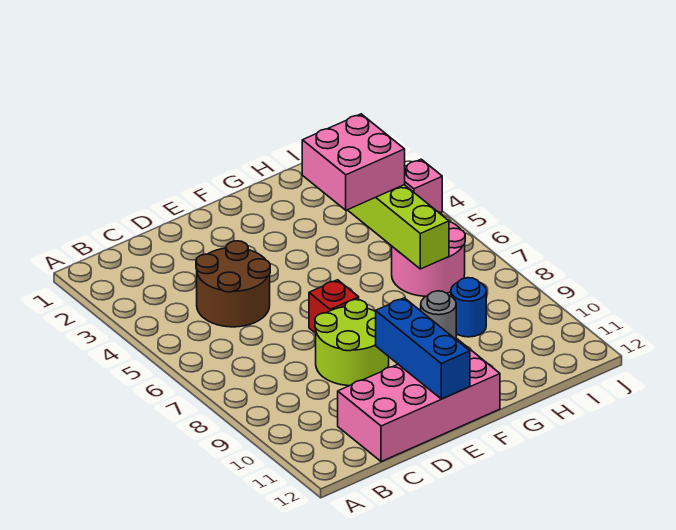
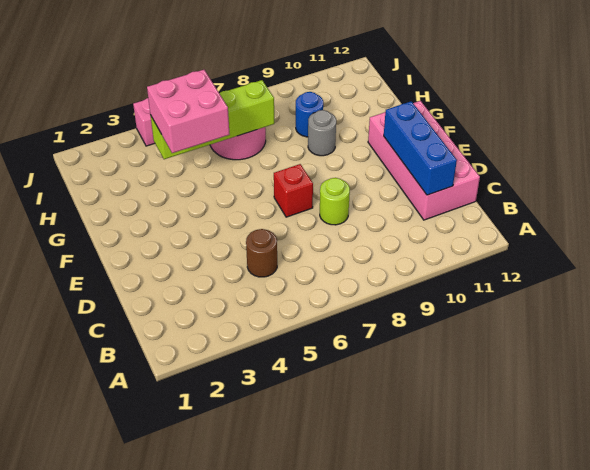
brown 2x2 round brick [196,241,270,327] -> brown 1x1 round brick [246,229,277,277]
lime 2x2 round brick [315,300,389,386] -> lime 1x1 round brick [320,178,350,225]
blue 1x3 brick [376,298,470,399] -> blue 1x3 brick turned to [384,101,457,195]

